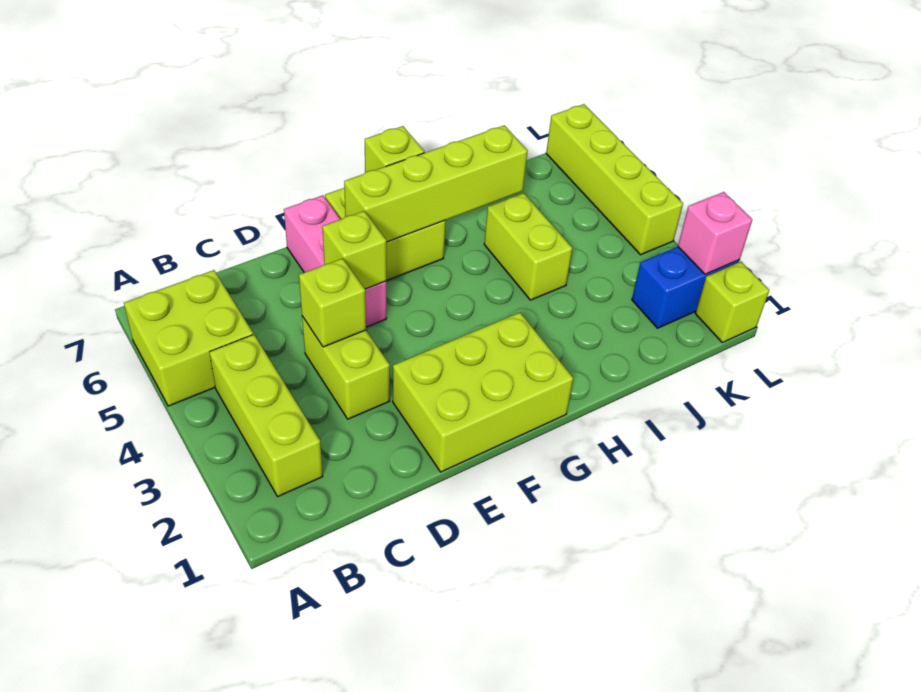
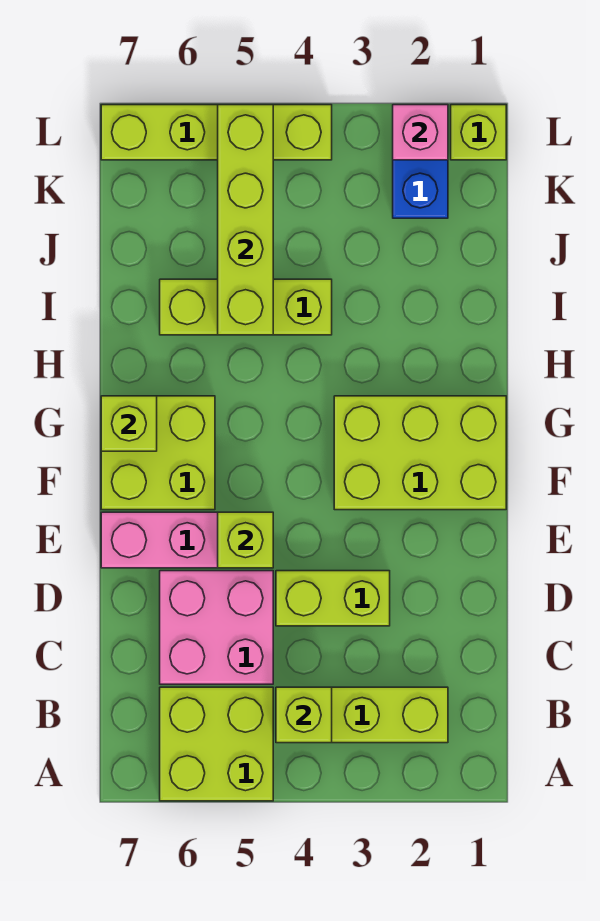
none -> pink 2x2 brick [160,571,273,684]
lime 1x1 brick [299,258,366,347] -> lime 1x1 brick moved to [276,687,332,743]
lime 2x3 brick [393,313,573,472] -> lime 2x3 brick turned to [334,396,506,510]
lime 1x4 brick [344,125,527,242] -> lime 1x4 brick moved to [218,105,273,335]
lime 1x2 brick [484,193,572,300] -> lime 1x3 brick [160,279,332,335]

